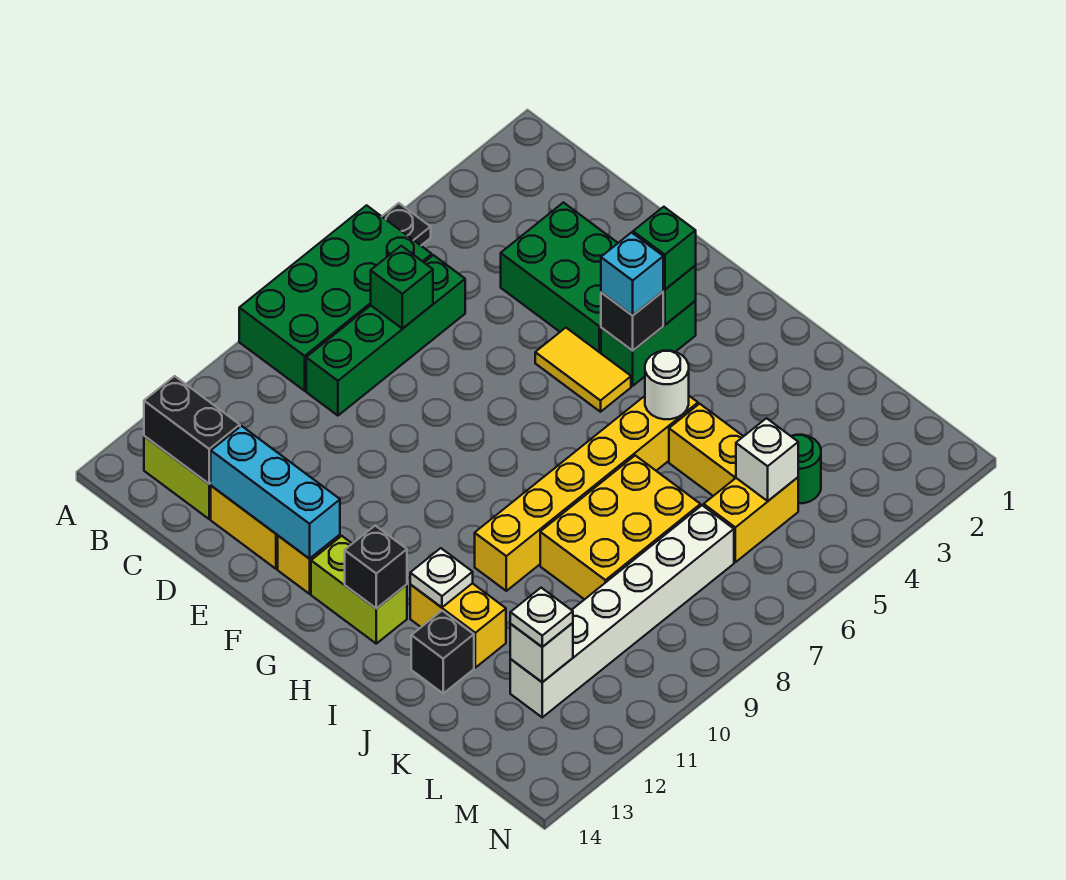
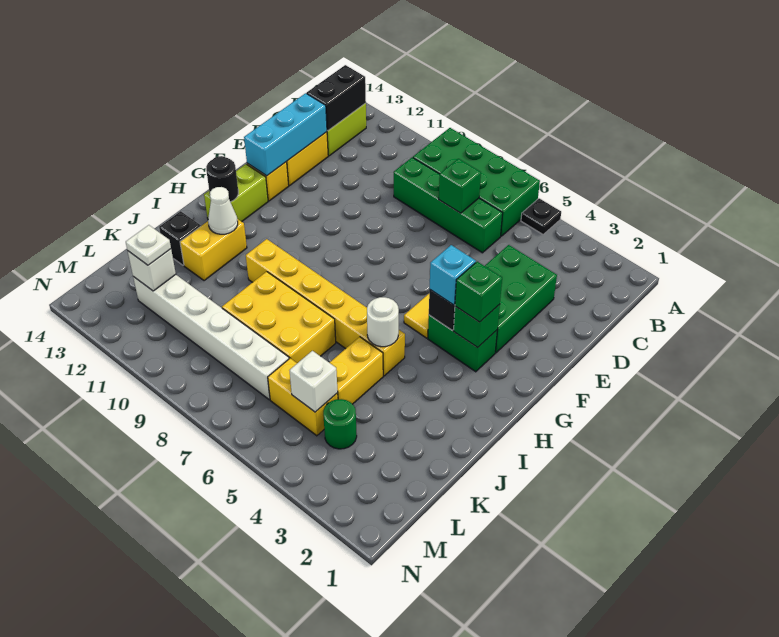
black 1x1 brick [345,526,407,608] -> black 1x1 round brick [206,156,238,202]
white 1x1 plate [410,548,473,607] -> white 1x1 cone [208,187,238,234]

